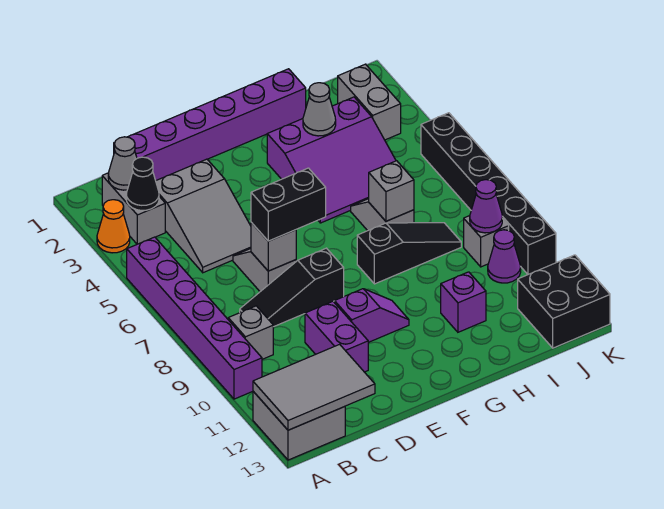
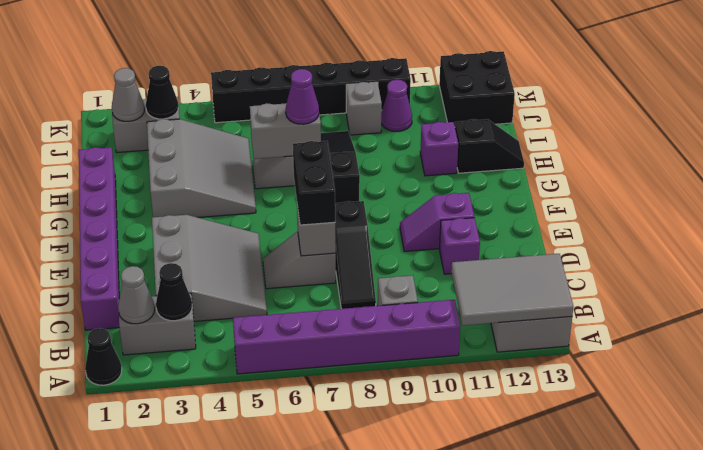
none -> black 1x1 cone [85,328,122,385]
orange 1x1 cone [97,200,130,253] -> none
grey 2x3 tile [253,344,375,430] -> grey 2x3 tile turned to [451,254,573,325]
grey 2x3 slope [156,159,251,273] -> grey 3x3 slope [152,215,267,321]
purple 1x2 brick [305,301,368,372] -> purple 1x1 brick [439,218,480,274]
purple 1x2 slope [334,289,409,342] -> purple 1x2 slope turned to [400,193,474,251]
purple 3x3 slope [267,97,396,223] -> grey 3x3 slope [147,119,256,217]
grey 1x1 cone [303,83,336,136] -> grey 1x1 cone moved to [112,68,145,121]
grey 1x1 brick [369,161,414,221] -> grey 1x2 brick [250,103,321,159]
none -> black 1x2 slope [455,119,524,173]
none -> black 1x1 cone [146,66,178,119]
purple 1x1 cone [470,180,502,233] -> purple 1x1 cone moved to [286,69,319,124]

